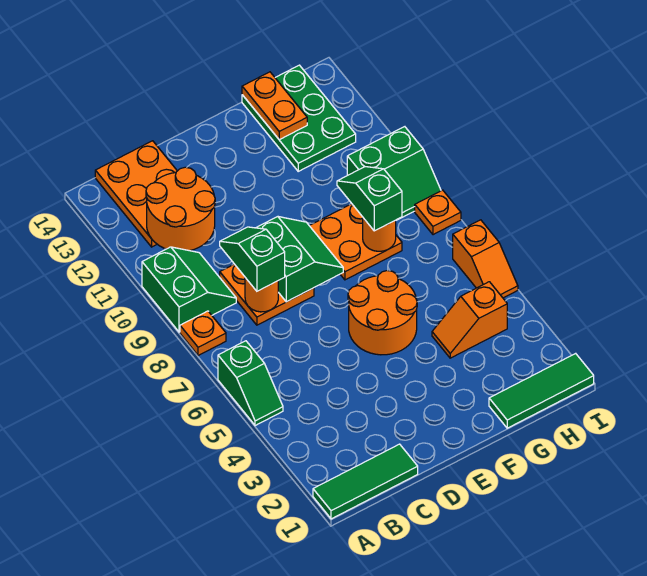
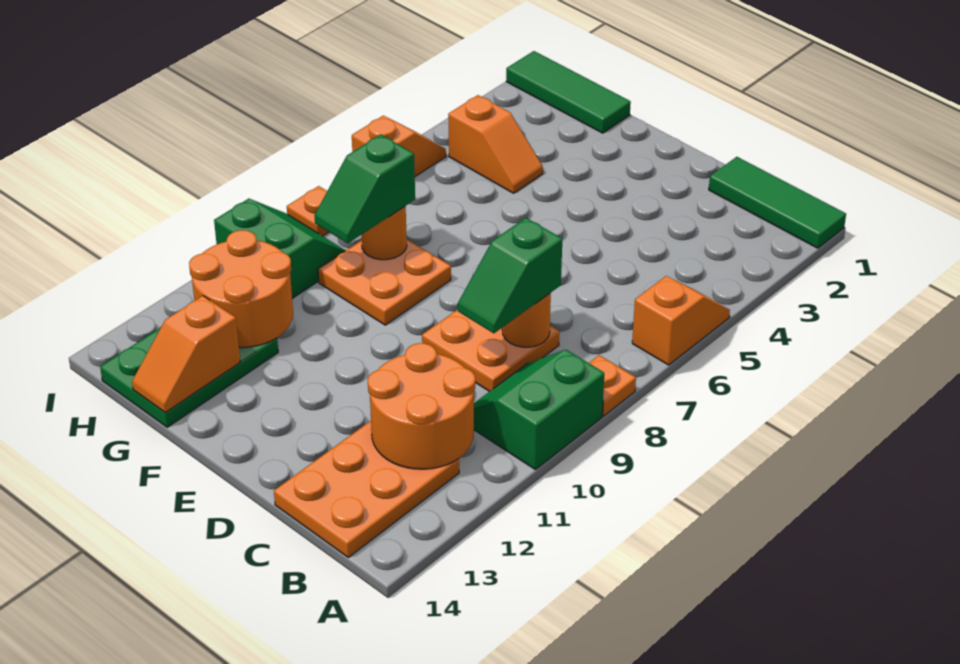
green 1x2 slope [218,341,283,426] -> orange 1x2 slope [632,276,730,365]
green 2x2 slope [256,217,343,302] -> none
orange 2x2 round brick [348,271,417,355] -> orange 2x2 round brick moved to [189,230,293,348]
orange 1x2 plate [242,72,307,140] -> orange 1x2 slope [132,296,240,412]

